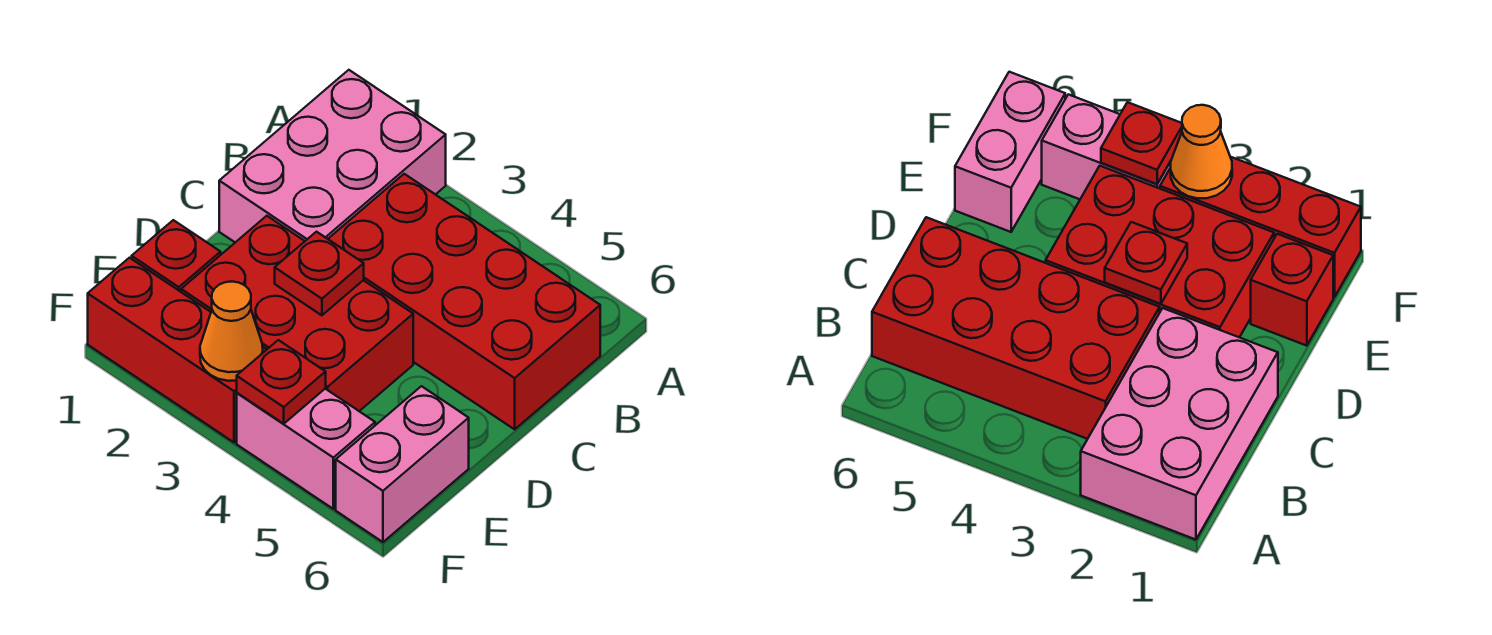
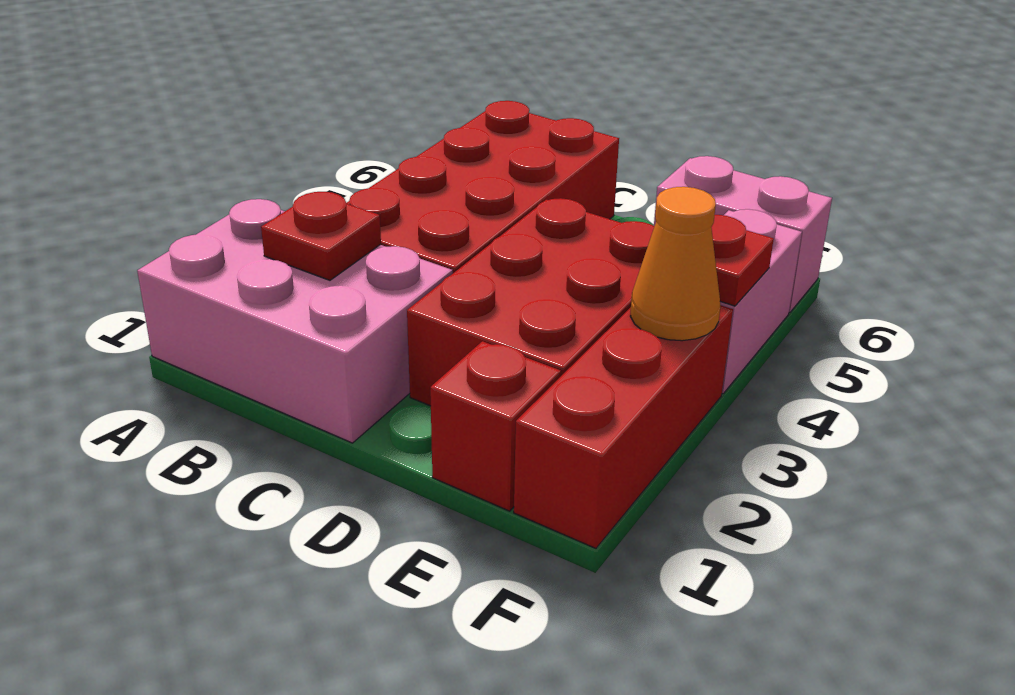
red 1x1 plate [275,232,364,315] -> red 1x1 plate moved to [261,192,381,280]

